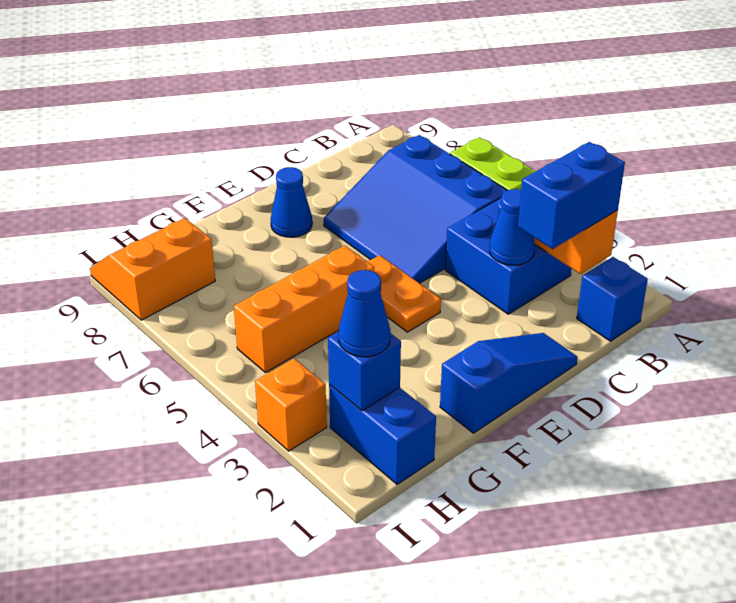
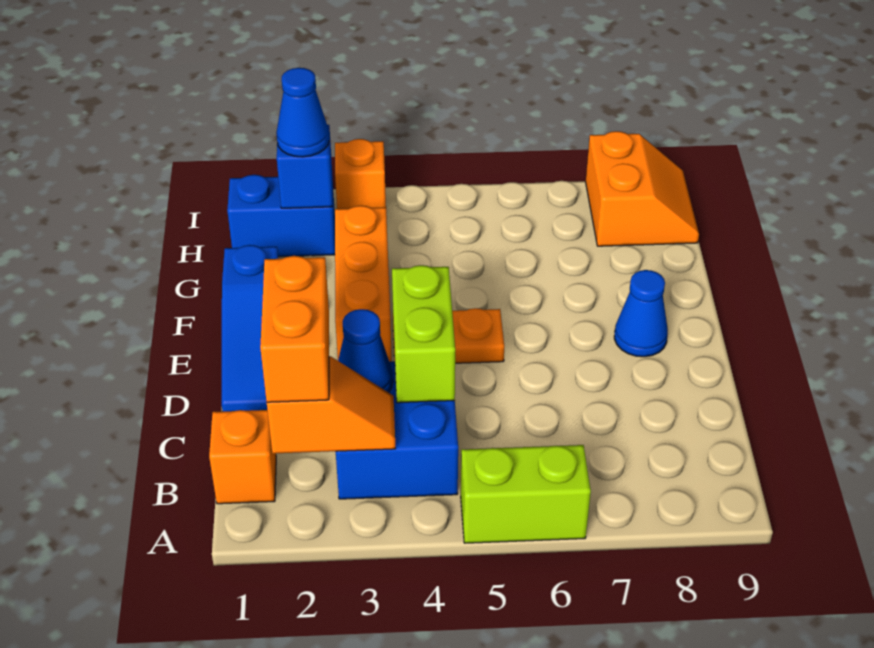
blue 1x1 brick [577,257,648,341] -> orange 1x1 brick [209,410,276,504]
blue 1x2 brick [518,142,625,249] -> orange 1x2 brick [260,256,329,402]
blue 3x3 slope [324,135,507,283] -> none
none -> lime 1x2 brick [392,265,455,403]
orange 1x3 brick [234,246,375,372] -> orange 1x3 brick moved to [335,206,392,362]

